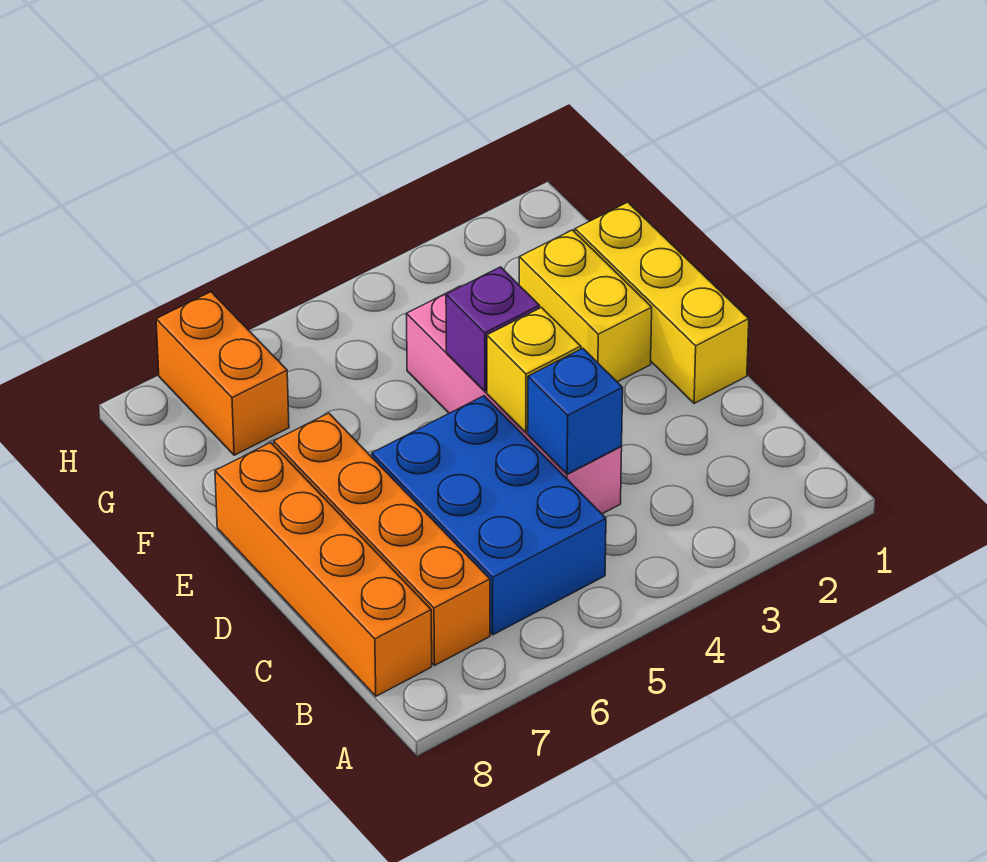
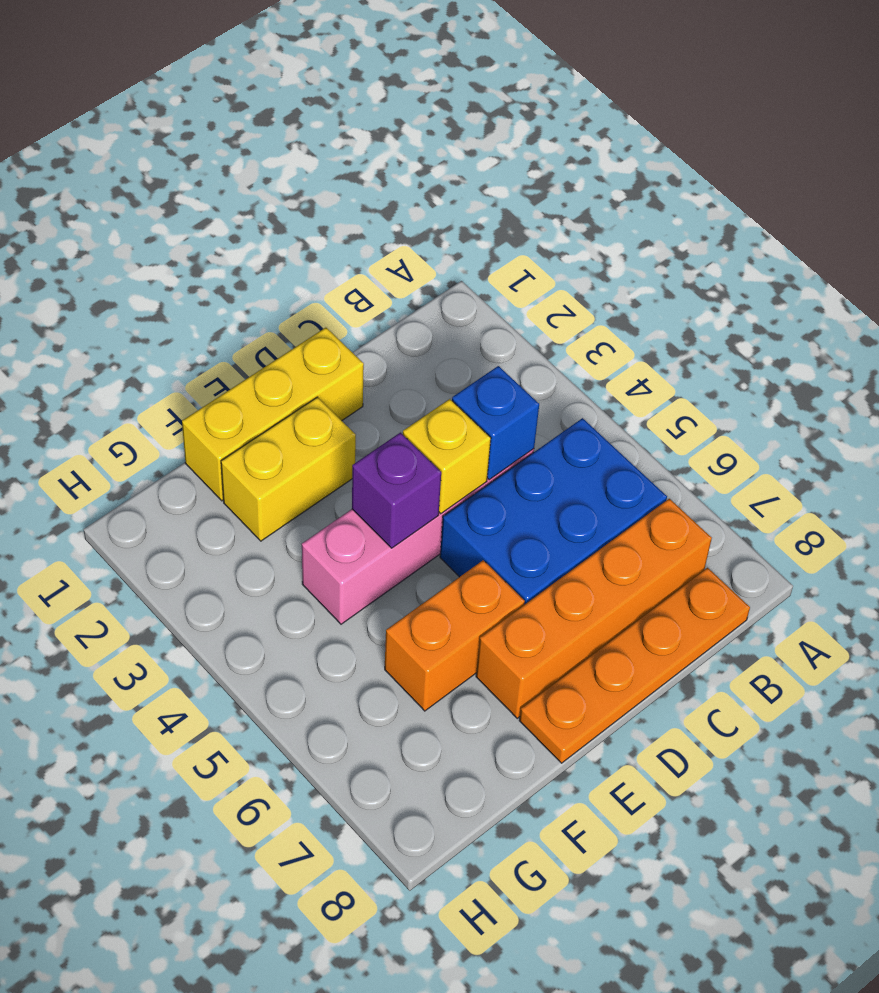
orange 1x4 brick [215,443,432,696] -> orange 1x4 plate [519,568,750,763]
orange 1x2 brick [156,292,289,455] -> orange 1x2 brick moved to [385,560,525,711]

